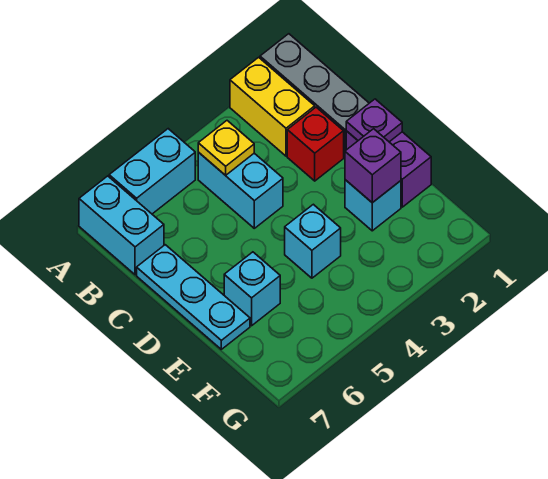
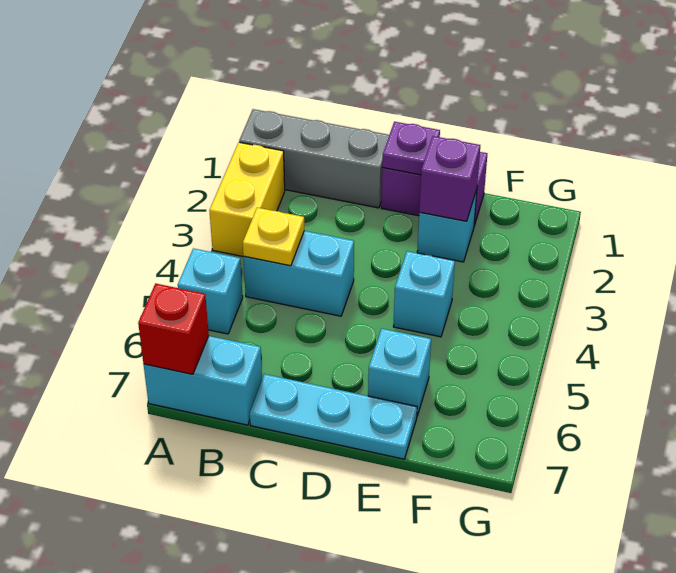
yellow 1x2 brick [230,57,315,156] -> yellow 1x2 brick turned to [209,142,285,256]
cyan 1x2 brick [109,129,195,214] -> cyan 1x1 brick [178,248,243,334]
red 1x1 brick [287,107,344,181] -> red 1x1 brick moved to [138,284,209,374]

